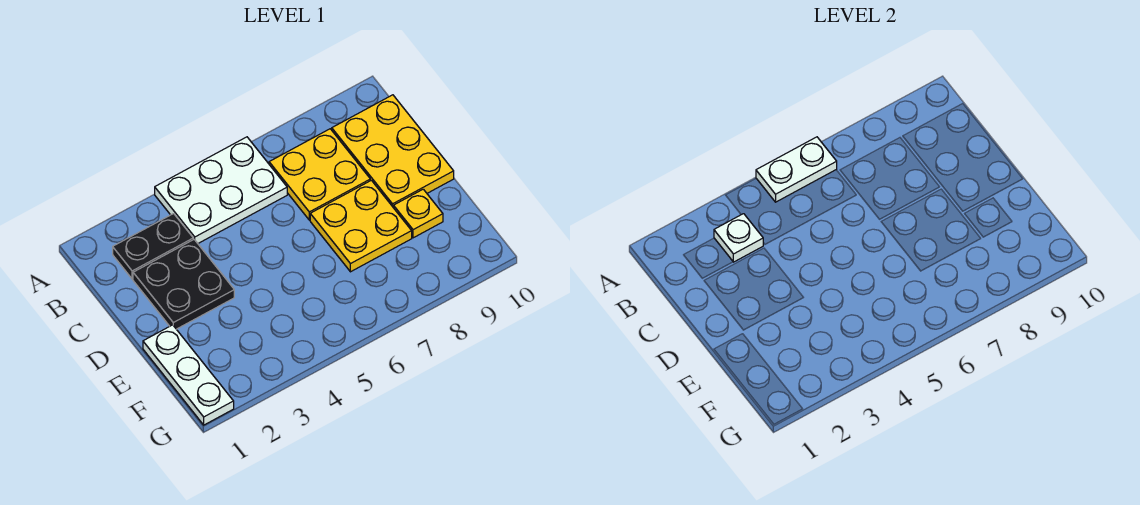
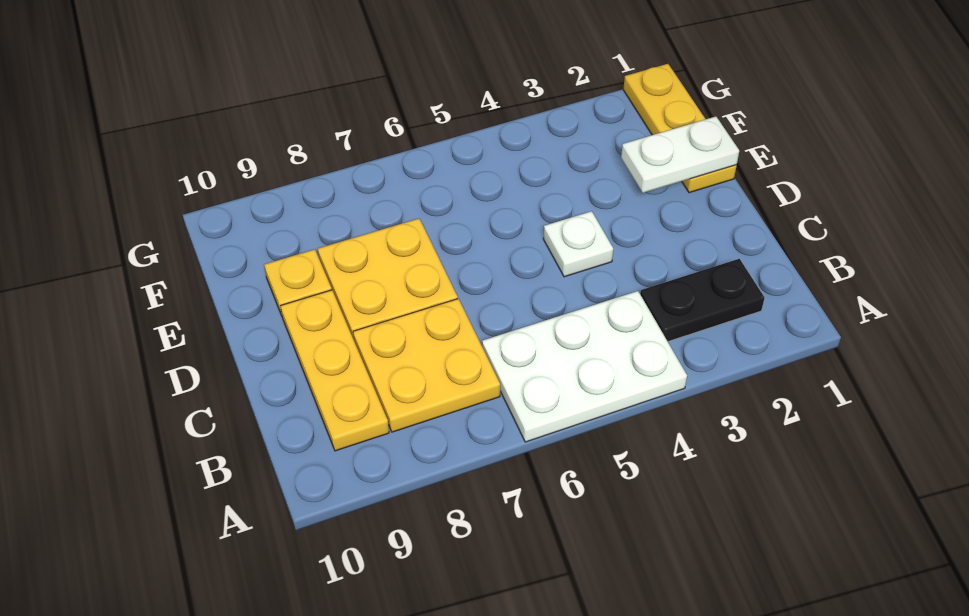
white 1x2 plate [756,137,837,202] -> white 1x2 plate moved to [621,117,739,193]
white 1x1 plate [714,214,763,262] -> white 1x1 plate moved to [543,211,613,277]
yellow 2x3 plate [332,95,454,208] -> yellow 1x3 plate [281,290,389,451]
black 2x2 plate [133,239,234,329] -> none
white 1x3 plate [143,325,234,425] -> yellow 1x3 plate [623,64,737,193]

